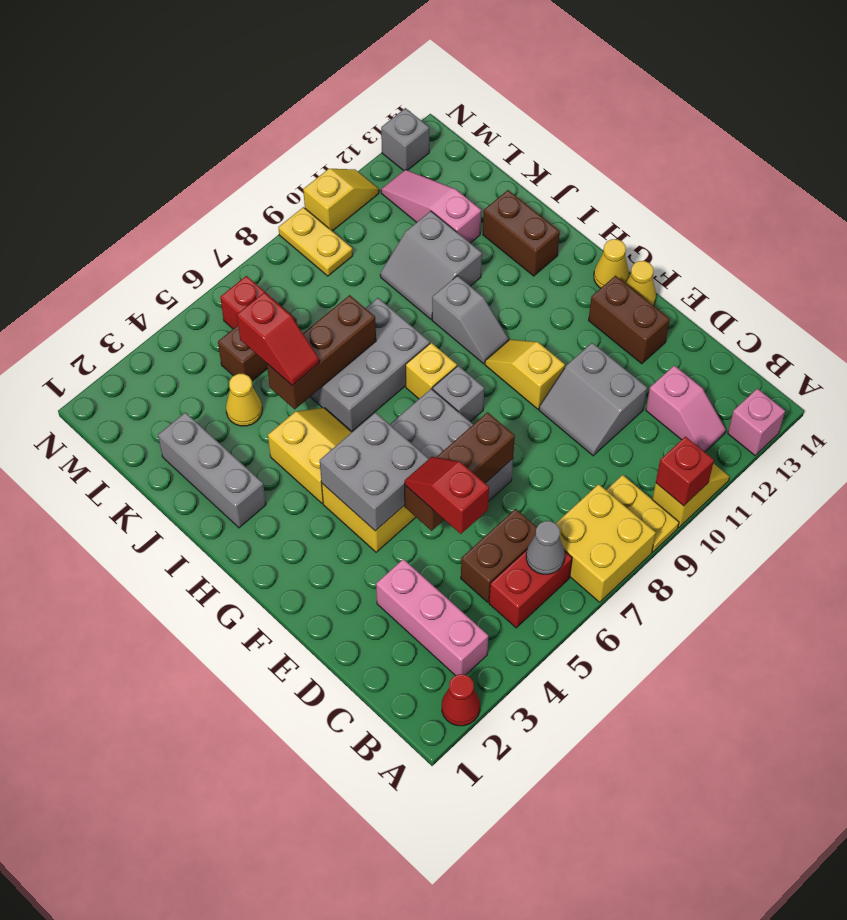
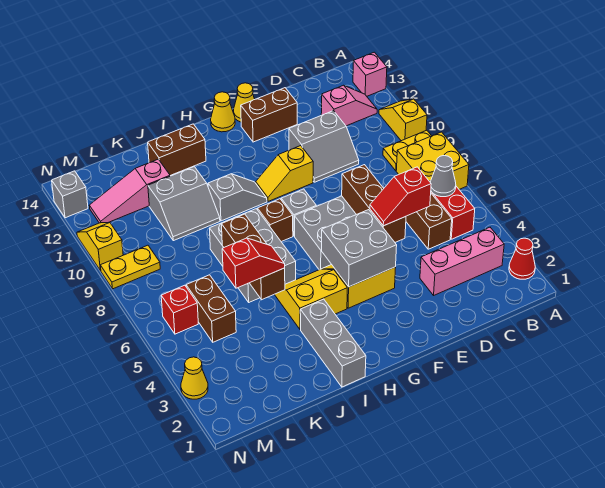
red 1x1 brick [656,437,714,506] -> none
yellow 1x1 brick [406,343,457,399] -> brown 1x1 brick [258,199,293,242]
grey 1x3 brick [158,412,266,528] -> grey 1x3 brick turned to [300,299,366,387]
yellow 1x1 cone [226,374,262,426] -> yellow 1x1 cone moved to [181,357,208,399]

